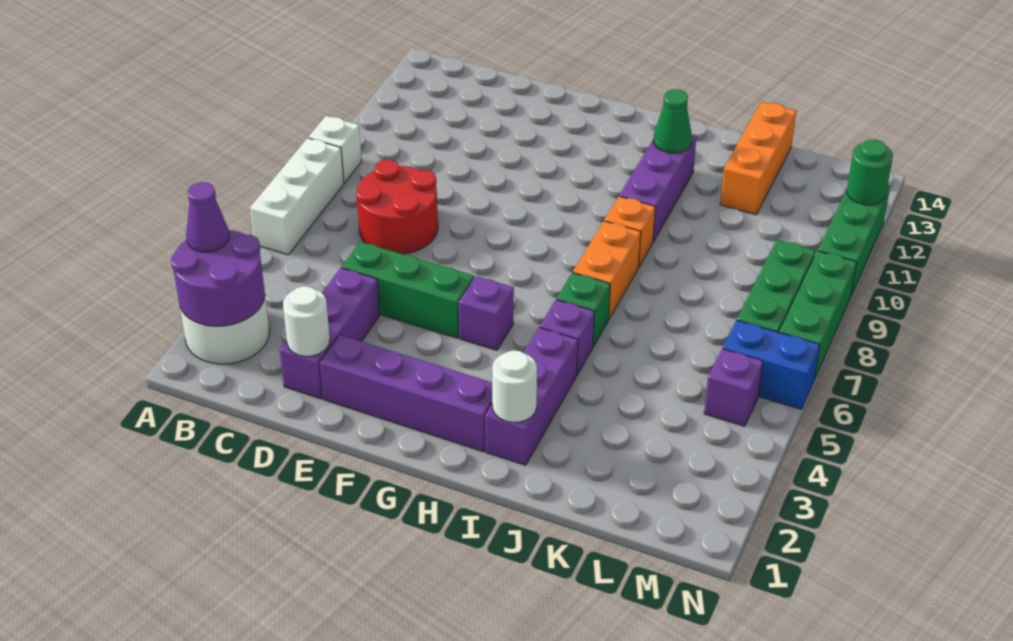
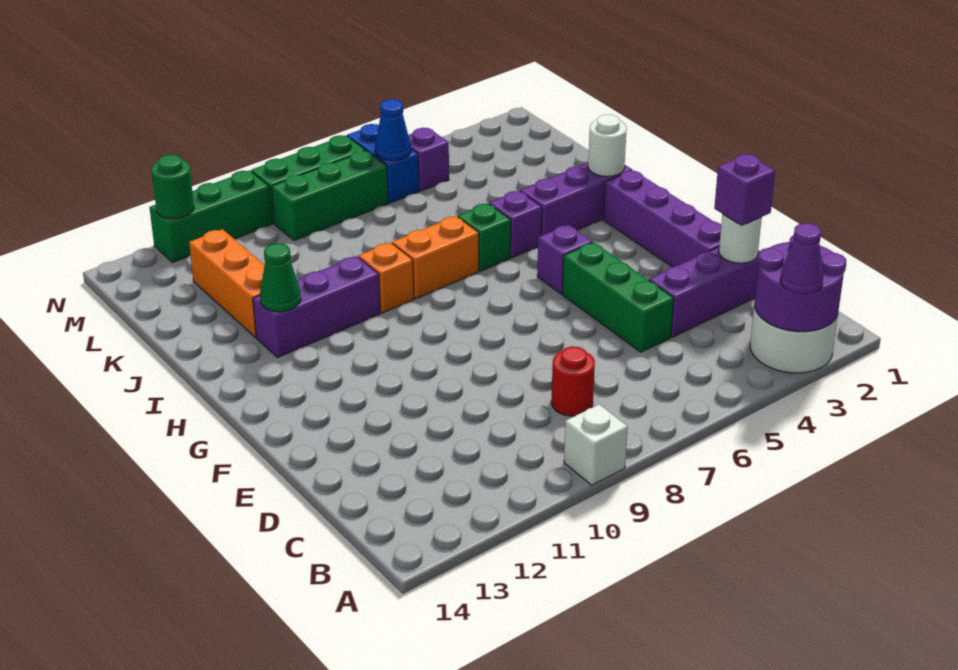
white 1x3 brick [250,138,344,255] -> none
red 2x2 round brick [356,160,438,254] -> red 1x1 round brick [551,346,595,416]
none -> purple 1x1 brick [714,154,775,226]
orange 1x3 brick [720,102,796,215] -> orange 1x3 brick turned to [189,229,265,337]
none -> blue 1x1 cone [375,99,411,161]

